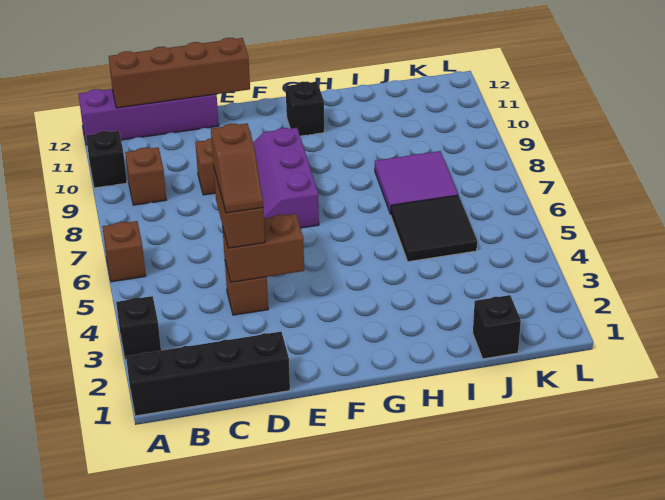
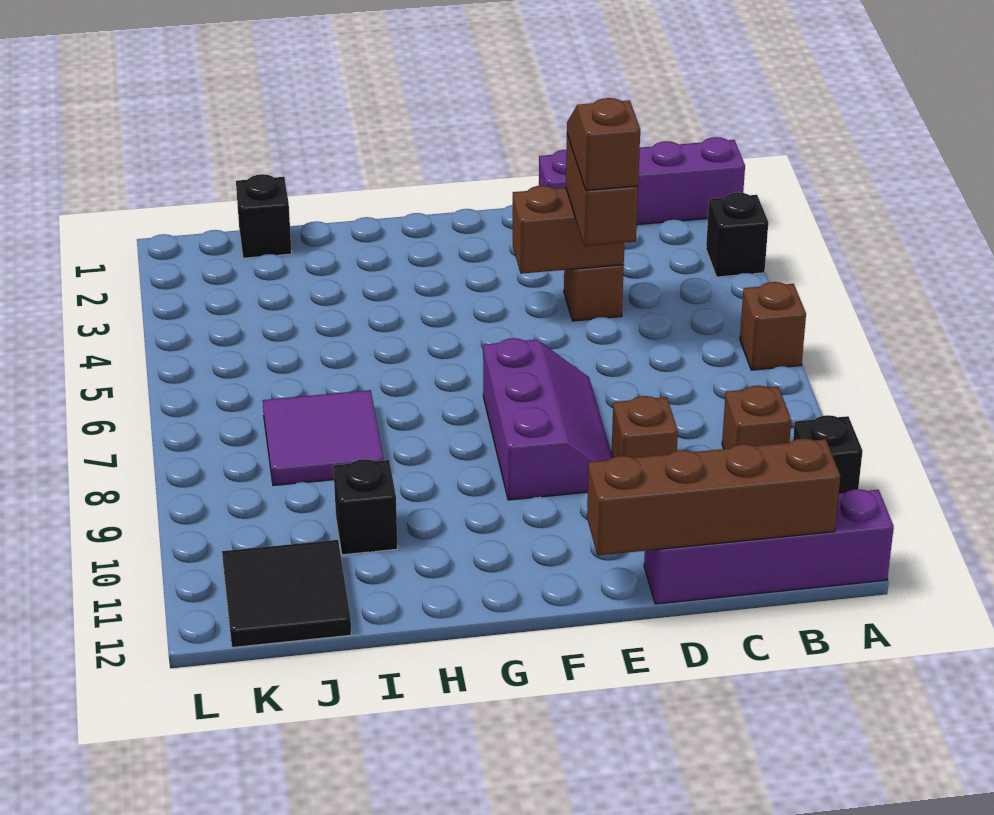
black 1x4 brick [126,332,290,416] -> purple 1x4 brick [539,137,745,225]
black 1x1 brick [286,81,324,136] -> black 1x1 brick moved to [333,459,398,555]
black 2x2 tile [391,195,477,262] -> black 2x2 tile moved to [222,540,351,648]

